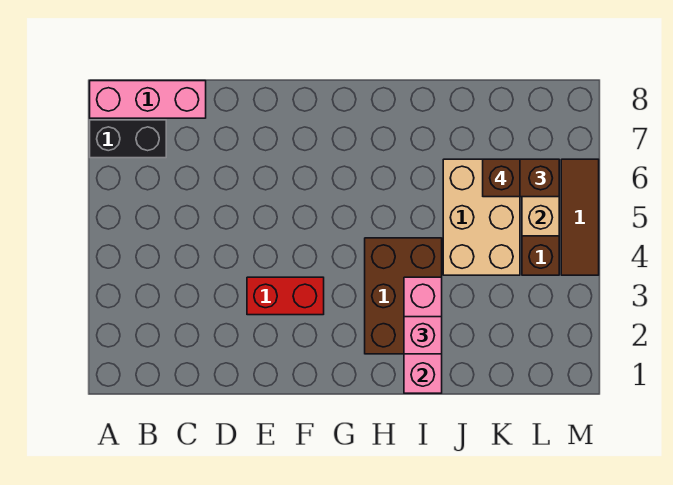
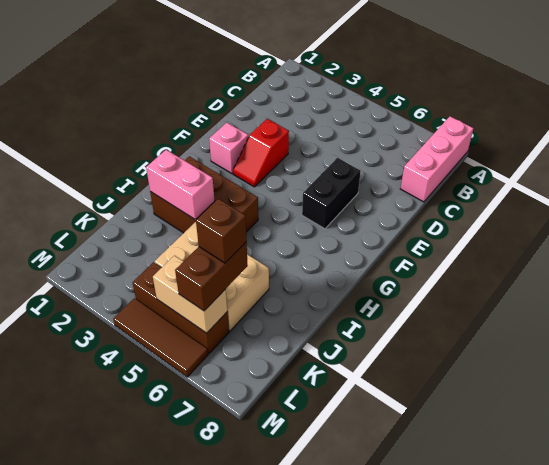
black 1x2 brick [90,120,166,158] -> black 1x2 brick moved to [302,158,361,229]
red 1x2 brick [247,277,324,315] -> red 1x2 slope [233,119,289,187]
pink 1x3 brick [404,277,442,393] -> pink 1x2 brick [146,150,215,220]
pink 1x1 brick [404,317,442,354] -> pink 1x1 brick moved to [209,123,248,174]

